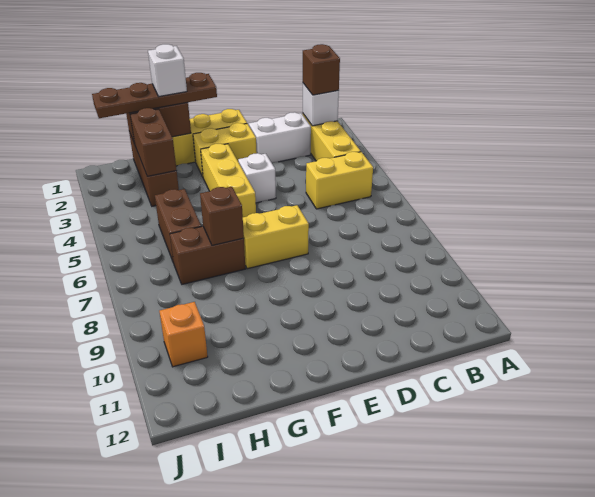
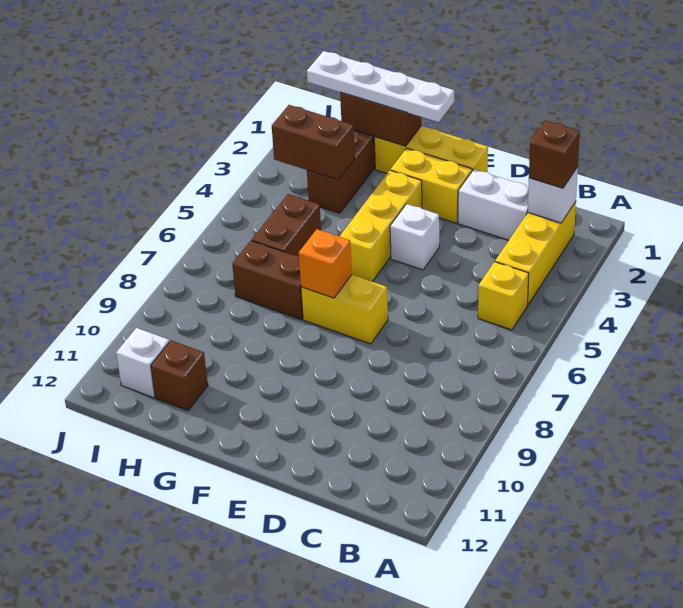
yellow 1x2 brick [306,152,373,209] -> yellow 1x1 brick [478,262,529,330]
brown 1x4 plate [92,73,217,118] -> white 1x4 plate [307,51,454,122]
white 1x1 brick [148,44,187,97] -> white 1x1 brick moved to [116,328,169,398]
brown 1x1 brick [200,187,244,245] -> brown 1x1 brick moved to [151,340,208,411]
brown 1x2 brick [130,108,177,176] -> brown 1x2 brick turned to [272,105,355,180]
orange 1x1 brick [159,302,208,367] -> orange 1x1 brick moved to [299,229,352,298]

